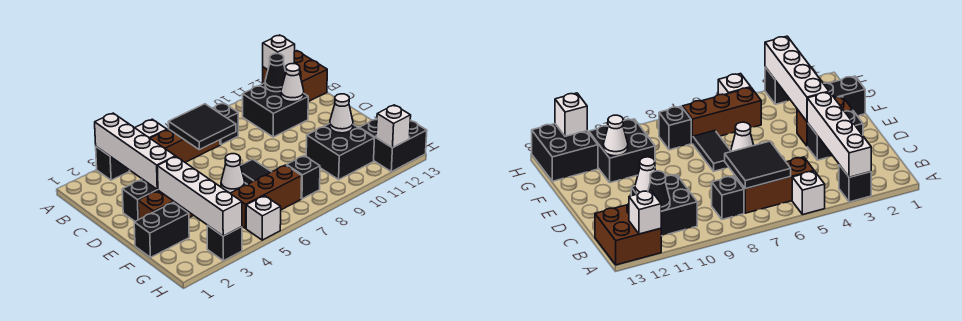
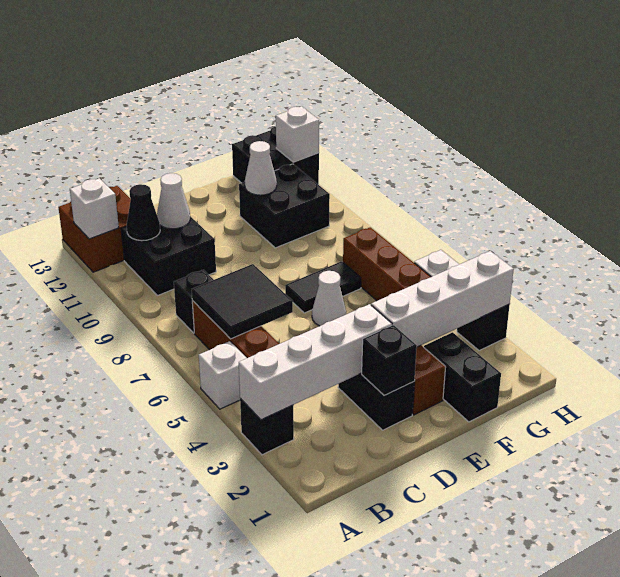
black 1x1 brick [287,156,320,199] -> black 1x1 brick moved to [362,325,417,396]

